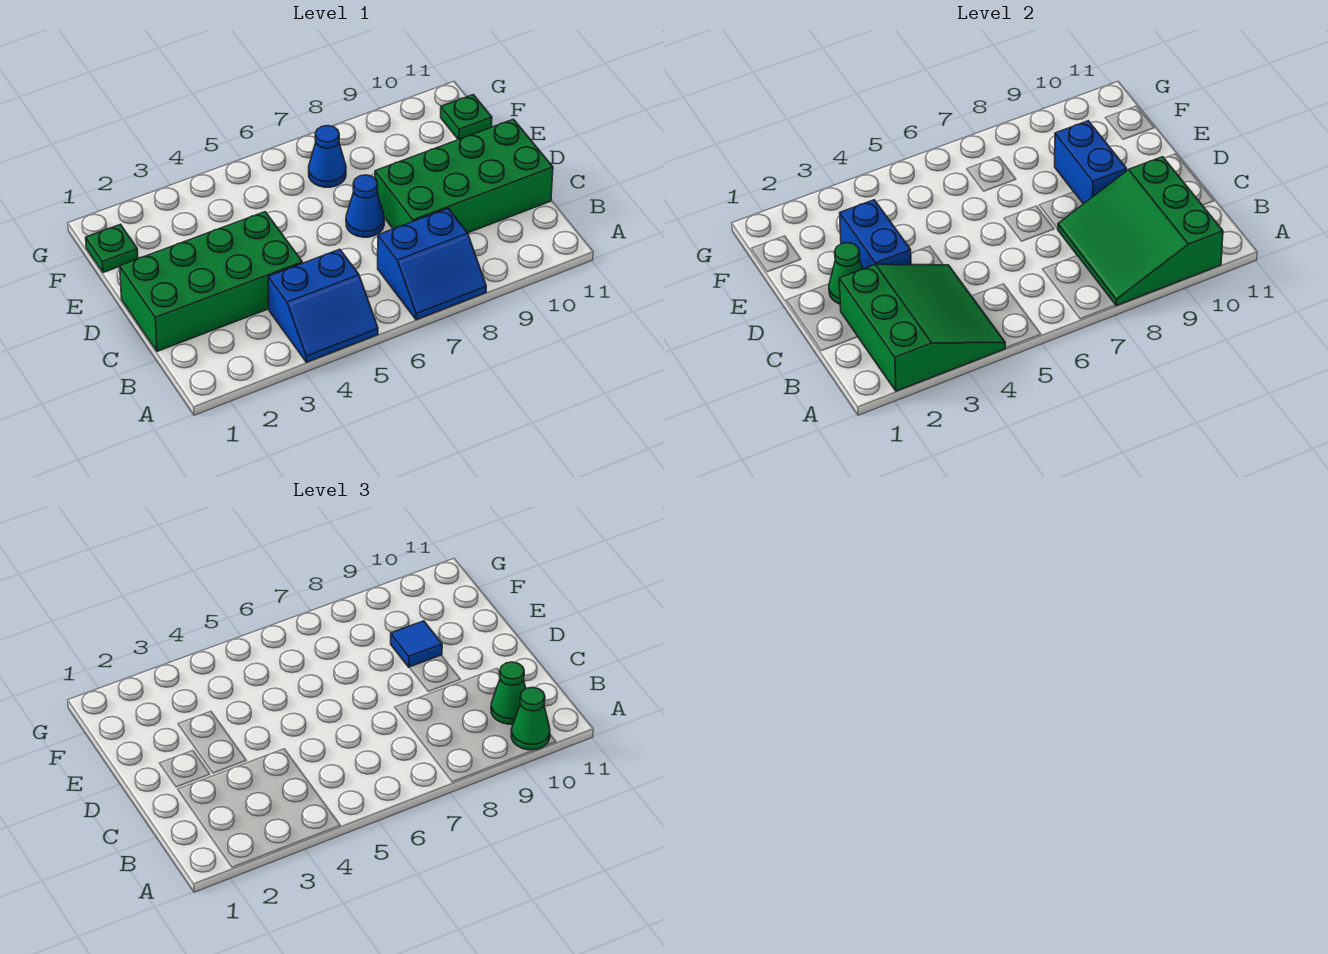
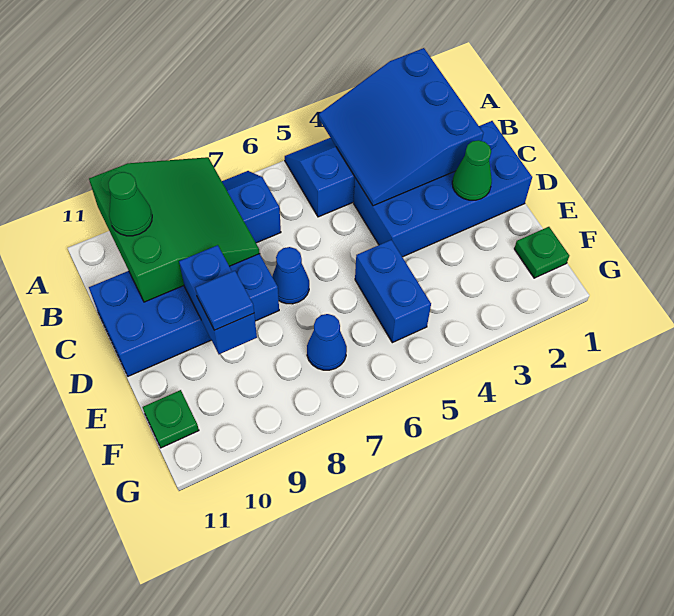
green 3x3 slope [839,264,1005,391] -> blue 3x3 slope [319,48,483,206]
green 1x1 cone [511,687,550,750] -> none
green 2x4 brick [120,212,302,351] -> blue 2x4 brick [354,121,532,257]
green 2x4 brick [375,119,553,233] -> blue 2x4 brick [89,254,279,376]
blue 1x2 brick [840,200,911,269] -> blue 1x2 brick moved to [355,240,431,343]

